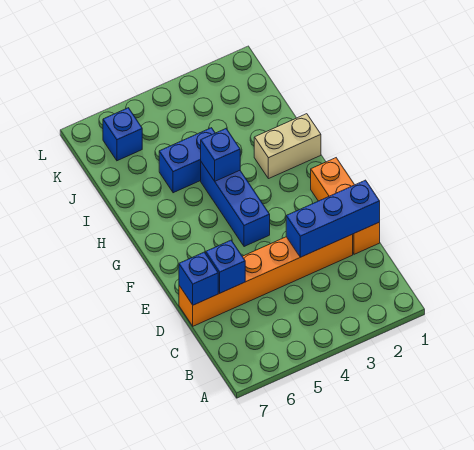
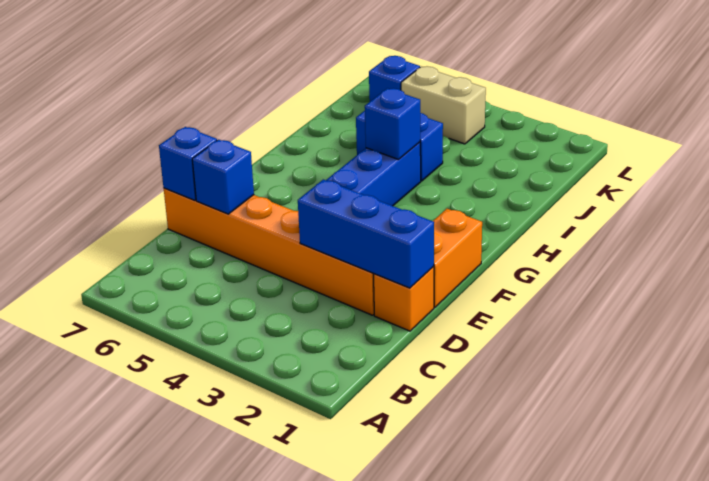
tan 1x2 brick [254,114,321,179] -> tan 1x2 brick moved to [401,66,486,144]

